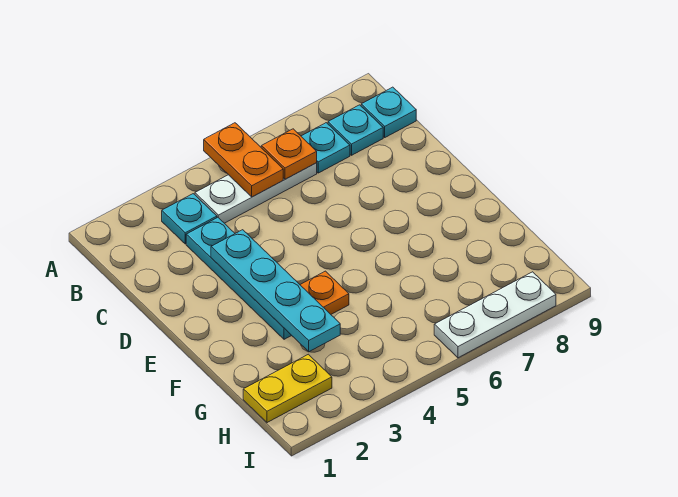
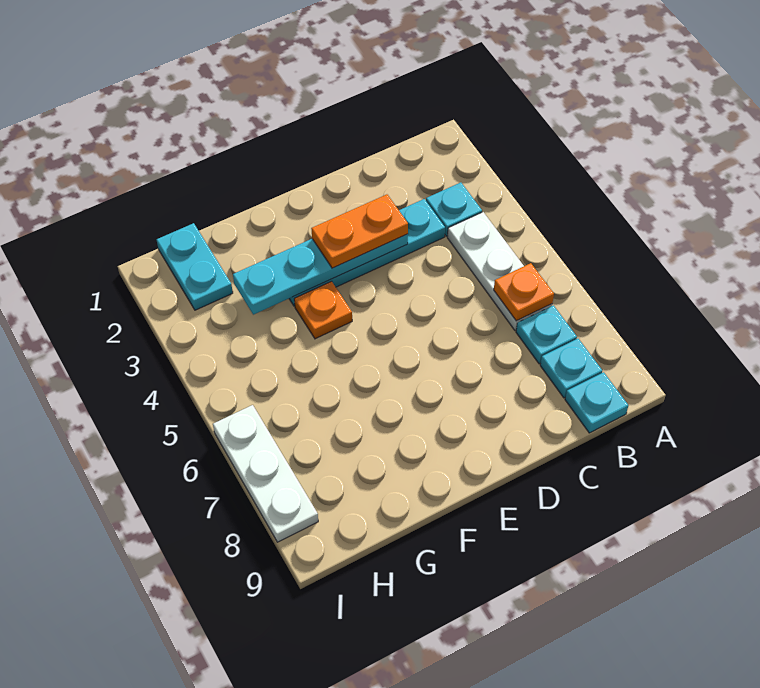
orange 1x2 plate [204,123,283,197] -> orange 1x2 plate moved to [311,194,408,268]
yellow 1x2 plate [243,354,332,423] -> cyan 1x2 plate [157,223,233,310]

